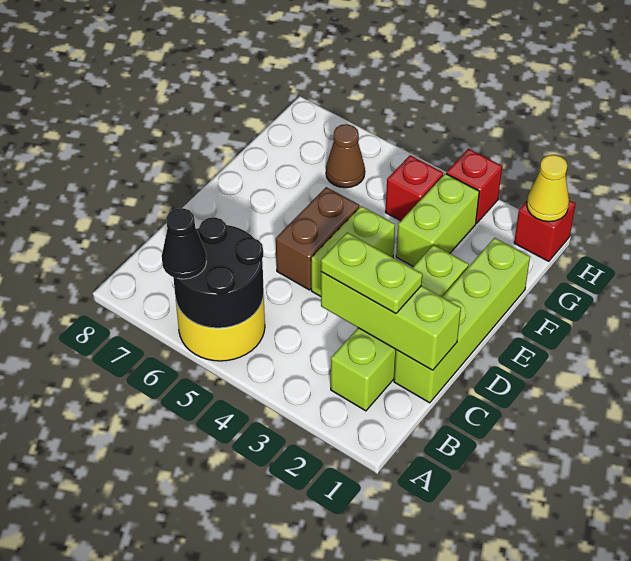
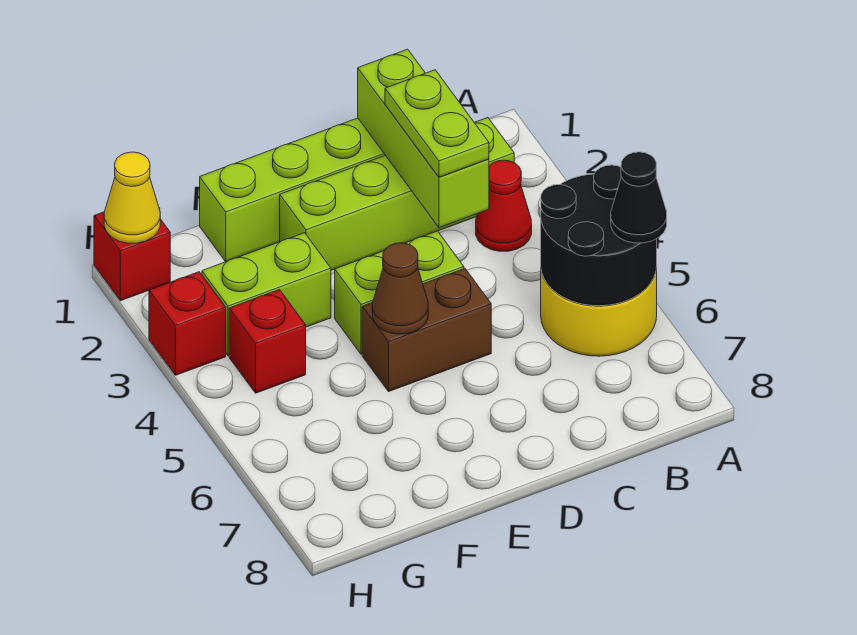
none -> red 1x1 cone [476,160,532,251]
brown 1x1 cone [326,124,365,188] -> brown 1x1 cone moved to [372,243,428,334]

